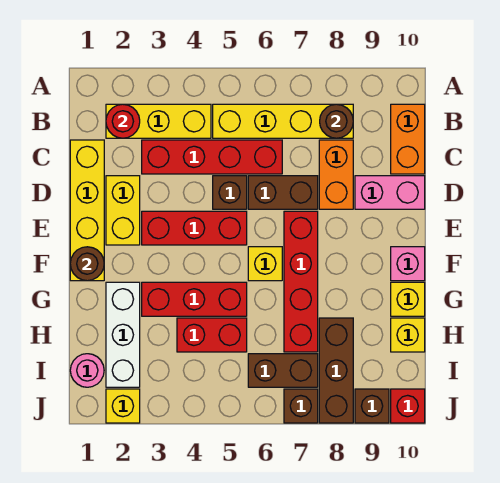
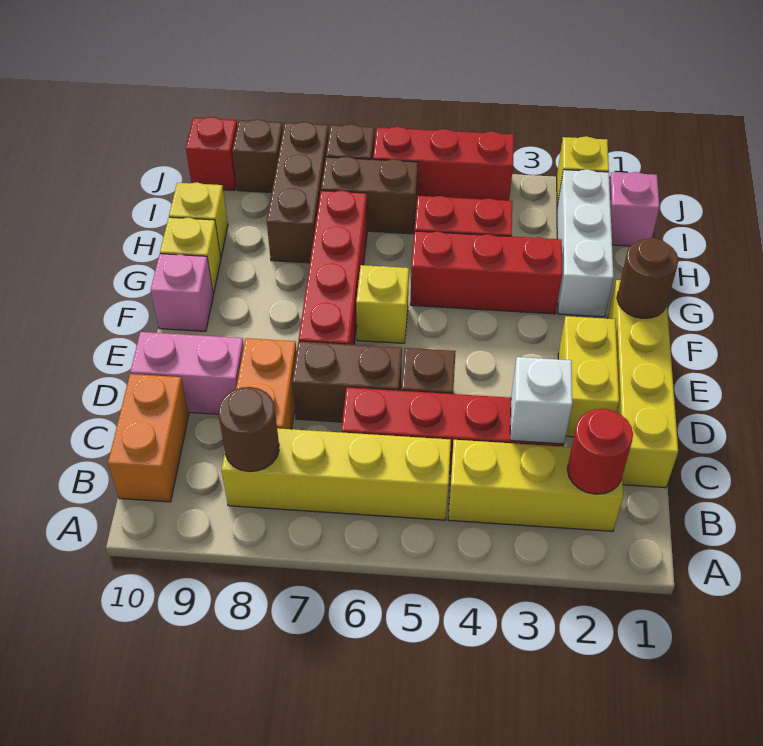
none -> white 1x1 brick [510,357,572,444]
red 1x3 brick [142,211,247,245] -> red 1x3 brick moved to [373,127,514,201]
pink 1x1 round brick [70,354,104,387] -> pink 1x1 brick [609,172,660,246]

